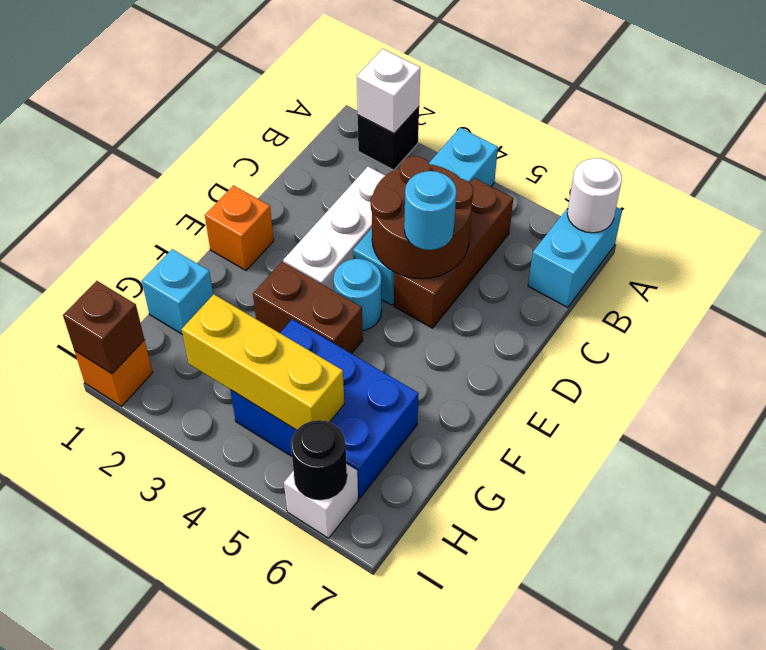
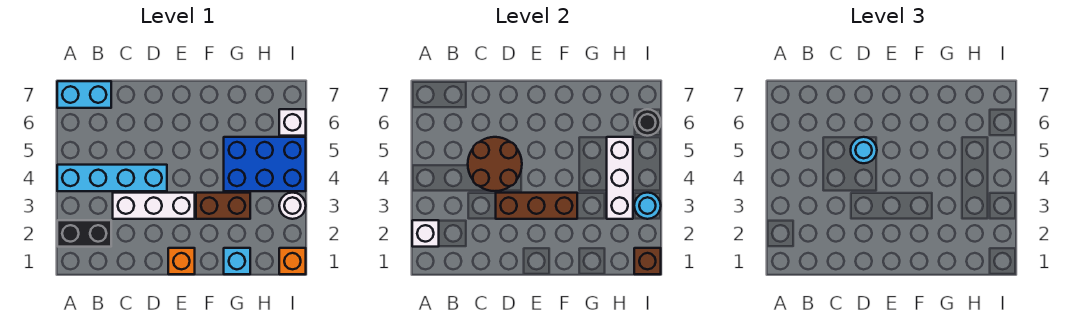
black 1x1 brick [358,107,419,170] -> black 1x2 brick [57,220,111,247]
white 1x1 round brick [567,158,622,233] -> white 1x1 round brick moved to [279,193,306,219]
brown 1x3 brick [394,178,513,328] -> brown 1x3 brick moved to [496,193,577,219]
cyan 1x1 round brick [333,259,382,331] -> cyan 1x1 round brick moved to [634,193,661,219]
brown 1x2 brick [253,262,363,354] -> brown 1x2 brick turned to [196,193,250,219]
blue 2x3 brick [230,319,419,498] -> blue 2x3 brick turned to [224,137,306,191]
yellow 1x3 brick [182,294,344,430] -> white 1x3 brick [607,137,633,219]

